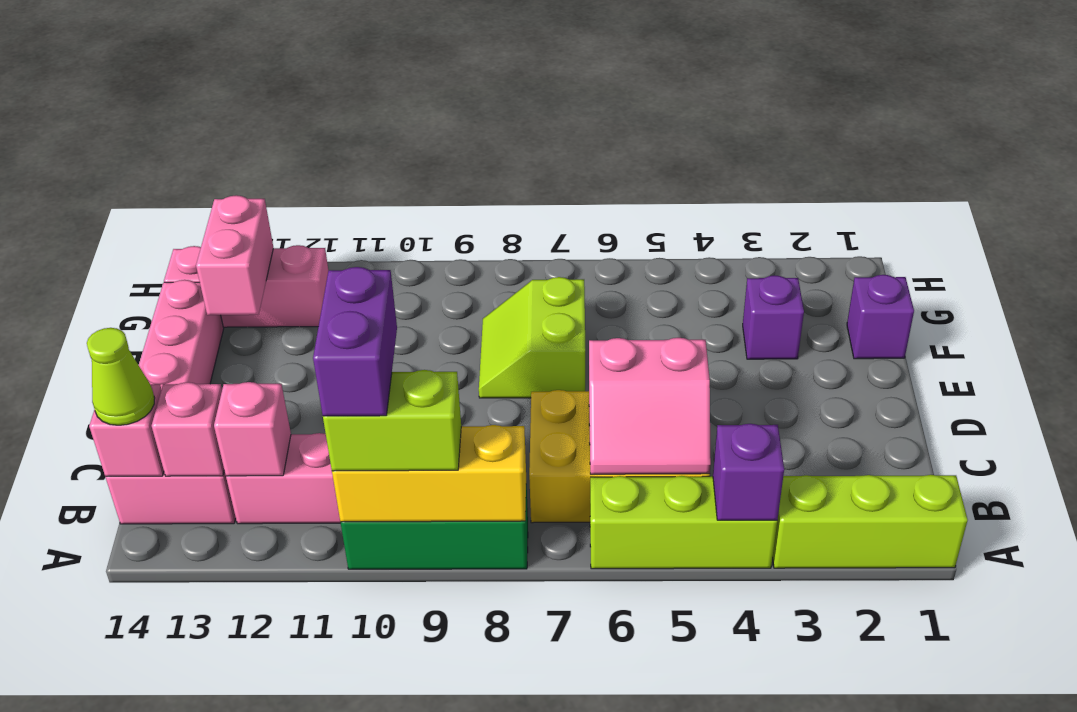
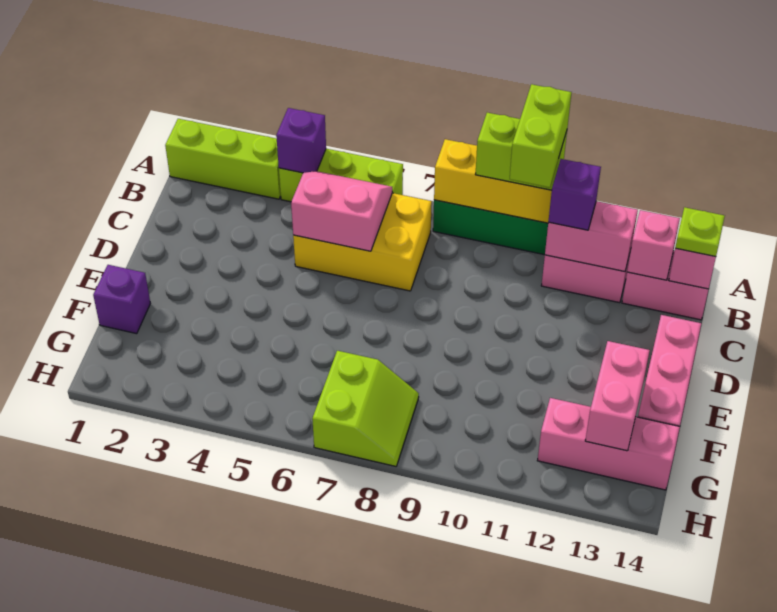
purple 1x2 brick [313,267,397,416] -> lime 1x2 brick [510,84,572,187]
pink 1x1 brick [214,382,291,476] -> pink 1x2 brick [545,201,638,272]
lime 1x1 cone [87,328,155,425] -> lime 1x1 plate [675,207,725,257]
lime 2x2 slope [479,277,585,398] -> lime 2x2 slope moved to [312,351,419,466]
purple 1x1 brick [743,275,804,359] -> purple 1x1 brick moved to [548,159,601,230]

